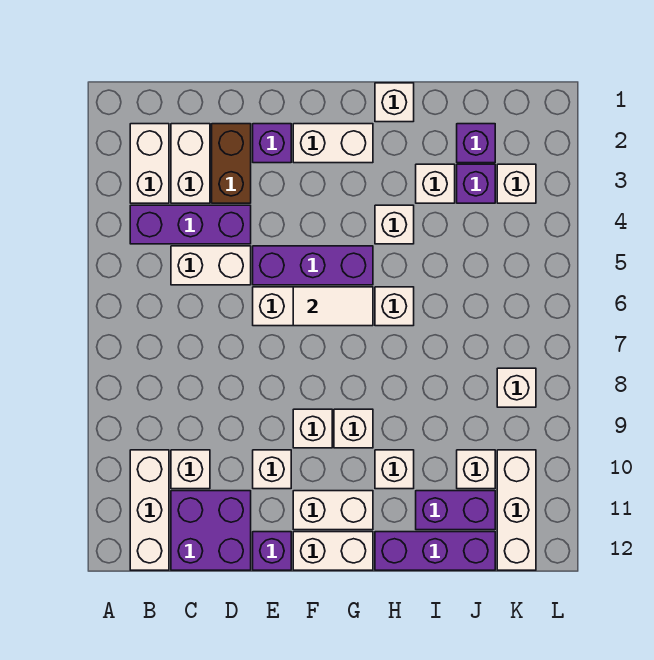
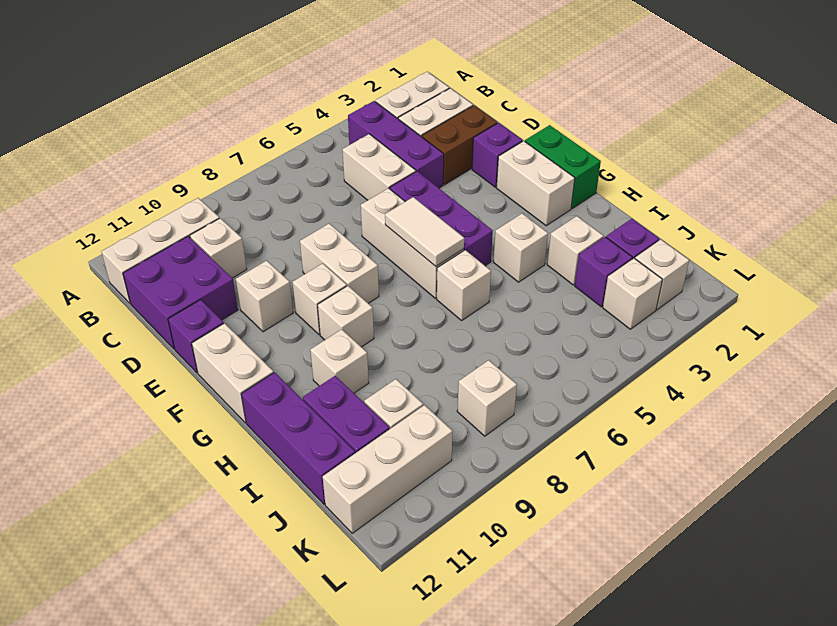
none -> green 1x2 brick [525,125,601,208]
white 1x2 brick [293,491,373,530] -> white 1x2 brick moved to [300,224,379,303]
white 1x1 brick [375,83,414,122] -> white 1x1 brick moved to [635,240,689,310]

